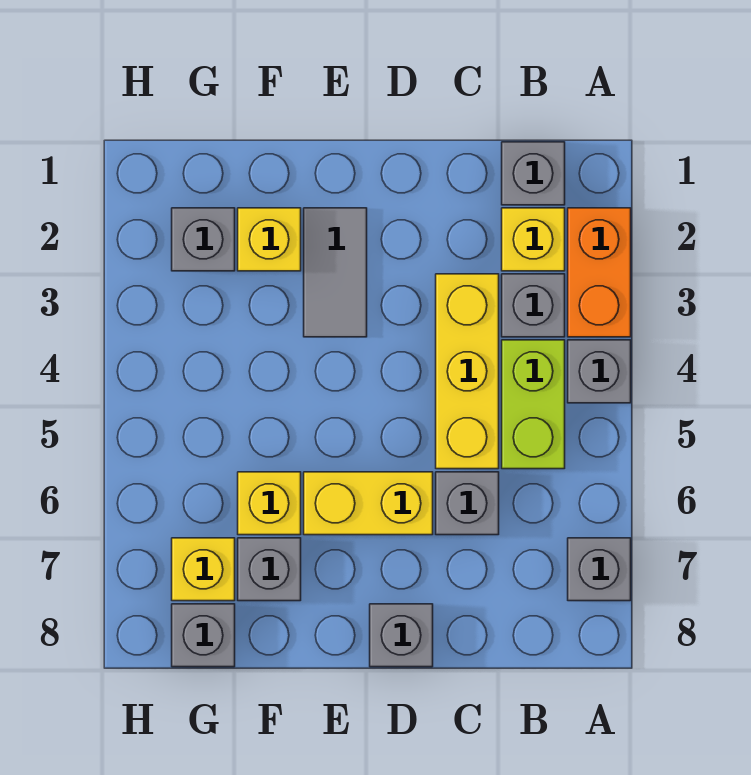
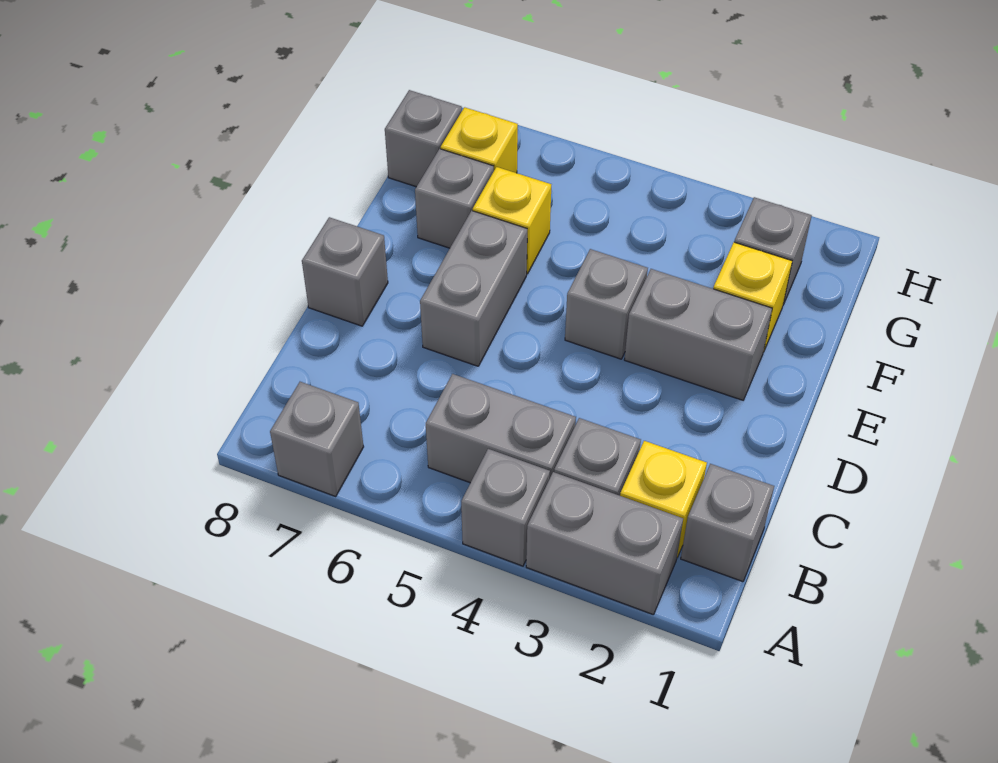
orange 1x2 brick [568,208,631,337] -> grey 1x2 brick [526,472,683,615]
lime 1x2 brick [502,340,565,469] -> grey 1x2 brick [426,374,576,483]
yellow 1x3 brick [436,274,499,469] -> none
grey 1x1 brick [436,472,499,535] -> grey 1x1 brick moved to [565,249,648,359]
yellow 1x2 brick [304,472,433,535] -> grey 1x2 brick [420,211,527,366]
grey 1x2 tile [304,208,367,337] -> grey 1x2 brick [624,269,772,400]

